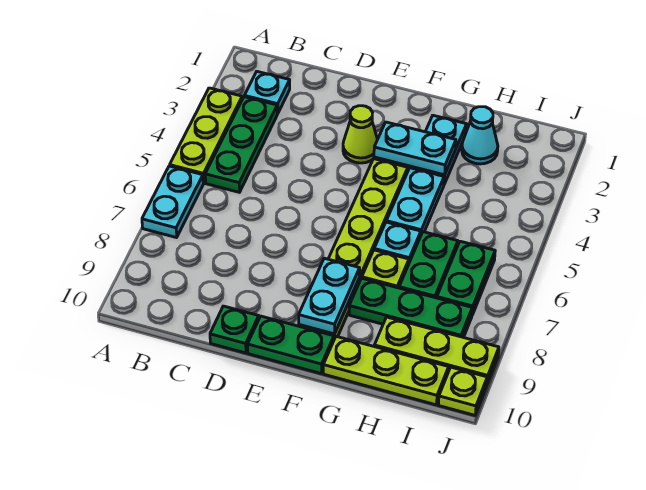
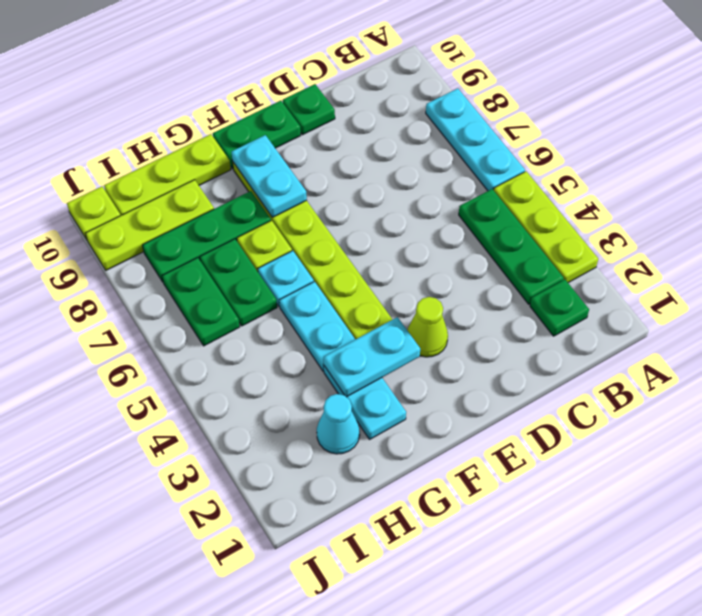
cyan 1x2 plate [142,166,203,238] -> cyan 1x3 plate [426,88,525,191]
cyan 1x1 plate [244,72,290,114] -> green 1x1 plate [530,280,589,336]

